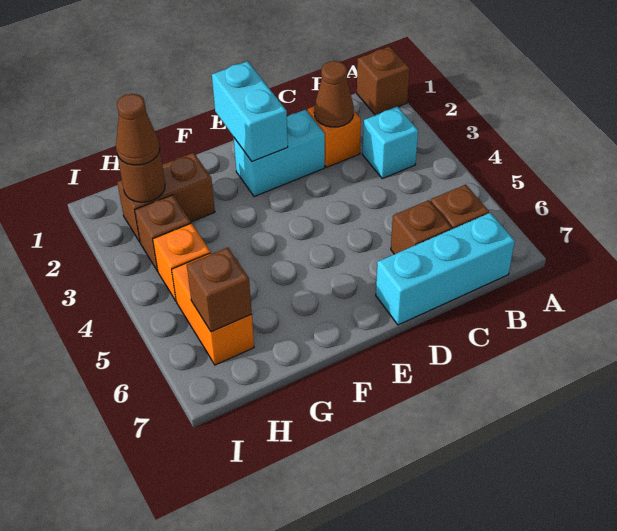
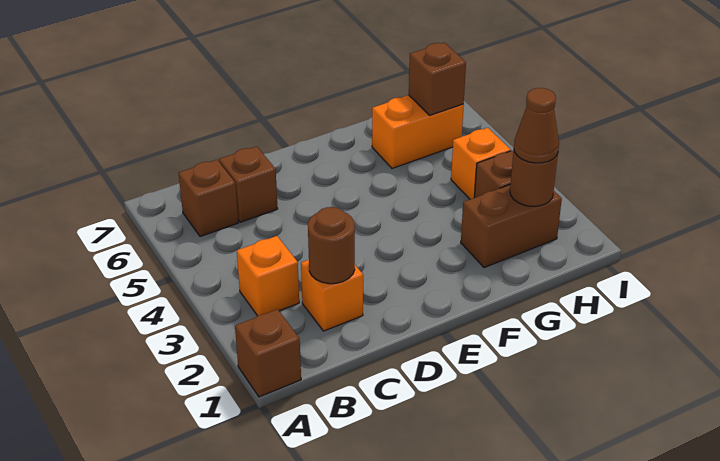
cyan 1x1 brick [362,106,418,179] -> orange 1x1 brick [237,236,299,316]
cyan 1x3 brick [376,213,515,325] -> none
brown 1x1 cone [314,61,354,127] -> brown 1x1 round brick [308,207,355,284]
cyan 1x2 brick [234,110,325,197] -> none
cyan 1x2 brick [212,61,288,161] -> none
orange 1x2 brick [172,253,254,365] -> orange 1x2 brick turned to [372,95,464,168]

